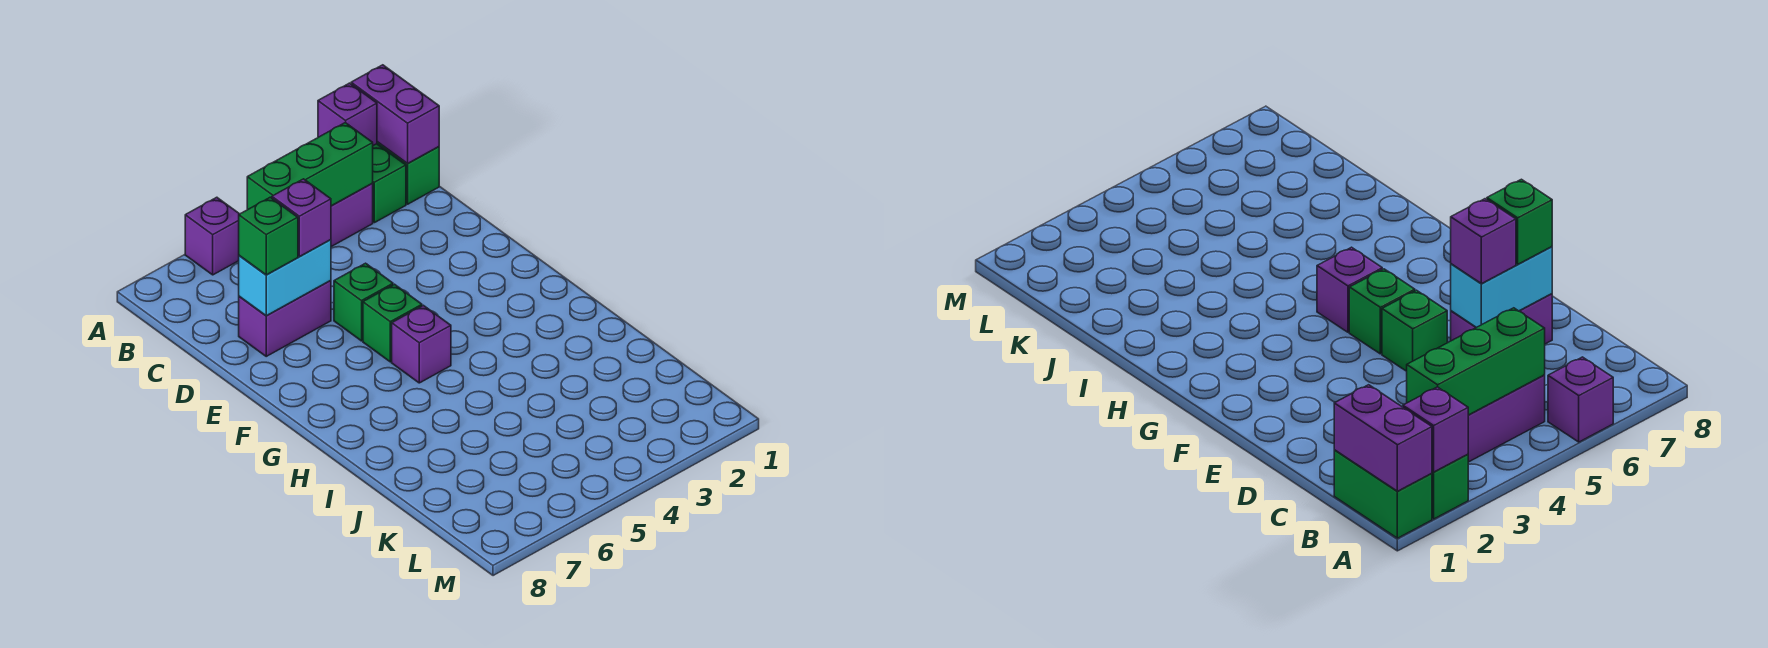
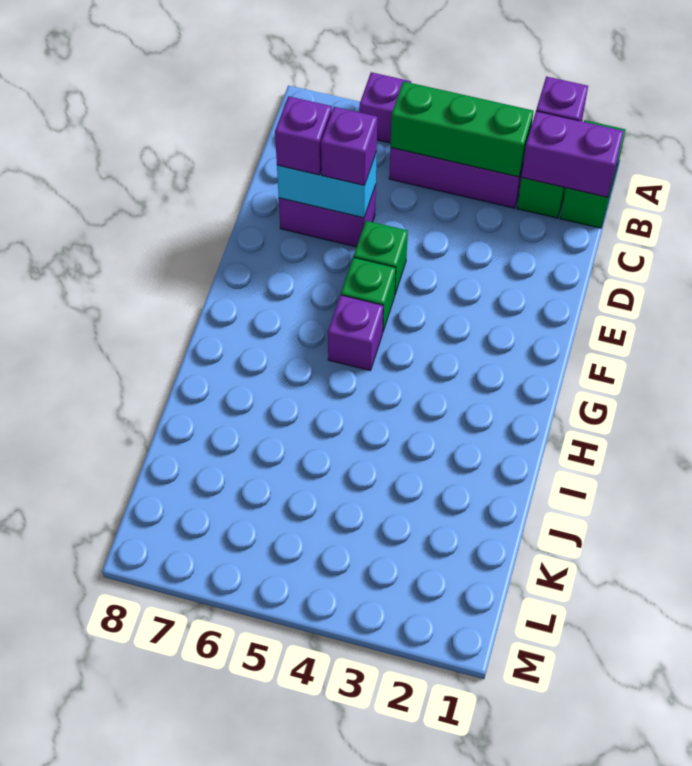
purple 1x2 brick [351,65,439,164] -> purple 1x2 brick turned to [521,111,624,197]
green 1x1 brick [239,197,298,275] -> purple 1x1 brick [275,96,332,175]

